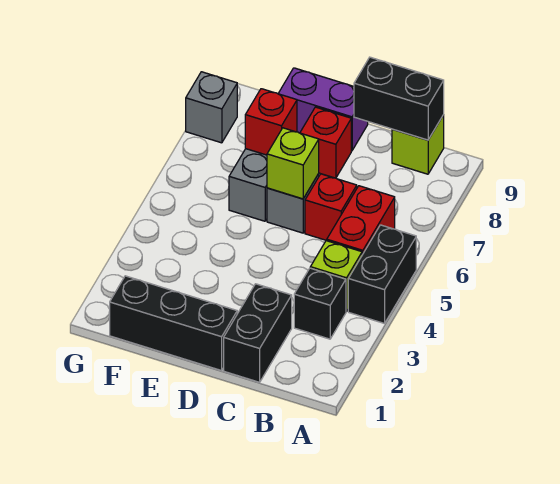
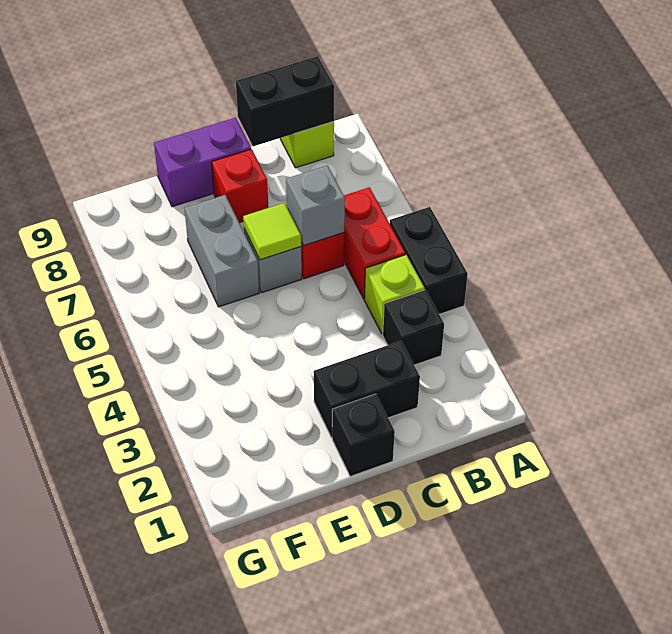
black 1x2 brick [224,284,292,382] -> black 1x2 brick turned to [314,341,420,438]
black 1x3 brick [110,276,238,371] -> black 1x1 brick [332,394,395,477]
lime 1x1 brick [267,128,319,199] -> lime 1x1 tile [243,203,302,260]
red 1x1 brick [245,89,297,155] -> none
grey 1x1 brick [186,72,237,143] -> grey 1x1 brick moved to [286,166,345,246]

